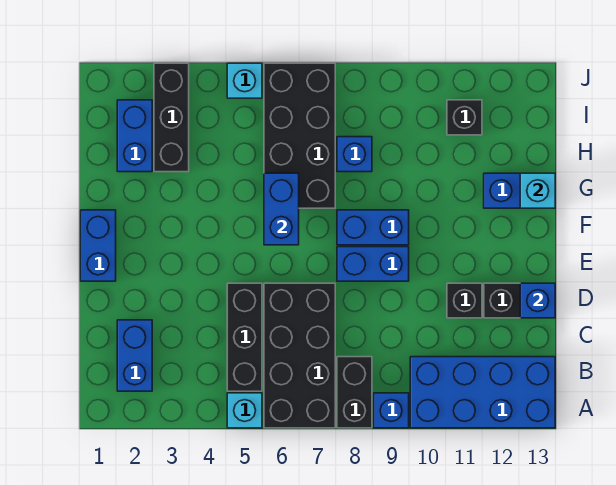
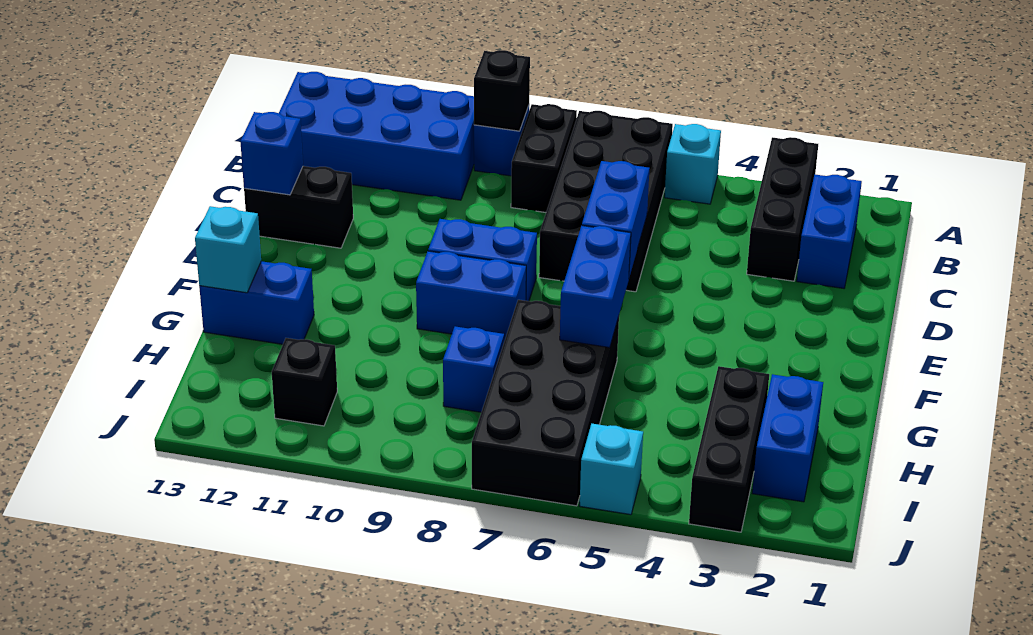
black 1x3 brick [227,283,262,391] -> black 1x3 brick moved to [747,137,818,281]
black 1x1 brick [447,283,482,318] -> black 1x1 brick moved to [474,50,530,131]
blue 1x2 brick [81,210,116,281] -> blue 1x2 brick moved to [582,161,650,277]

